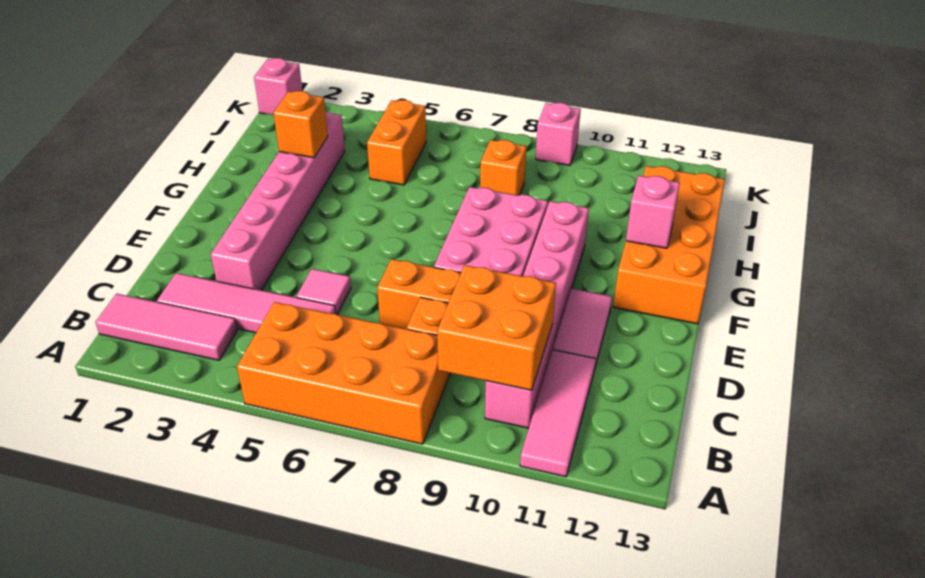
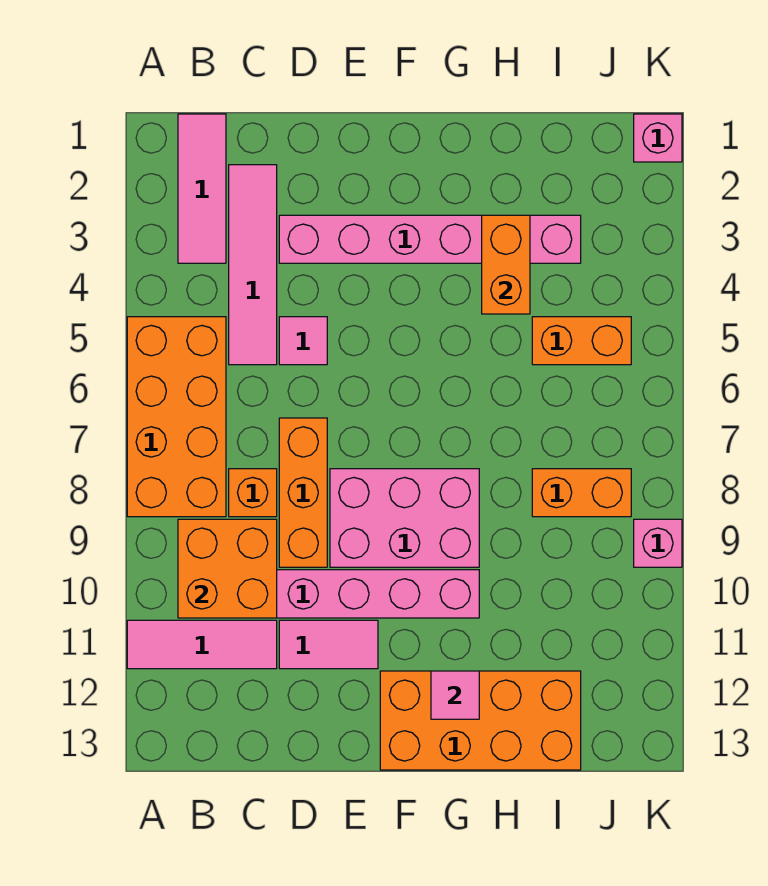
pink 1x1 brick [626,175,680,248] -> pink 1x1 tile [431,671,479,719]
orange 1x1 brick [273,91,328,158] -> orange 1x2 brick [482,215,530,314]
orange 1x1 brick [480,140,526,196] -> orange 1x2 brick [532,469,631,517]

